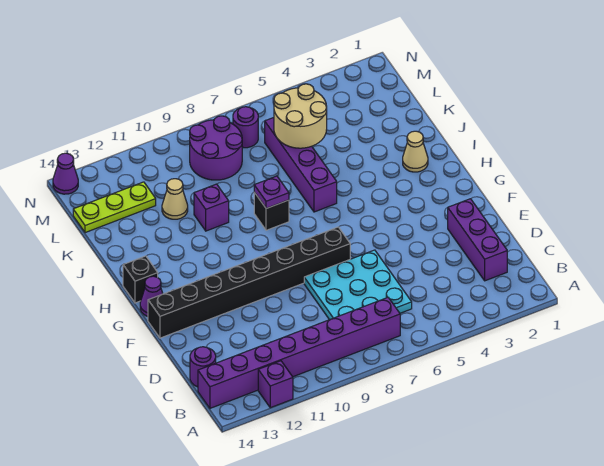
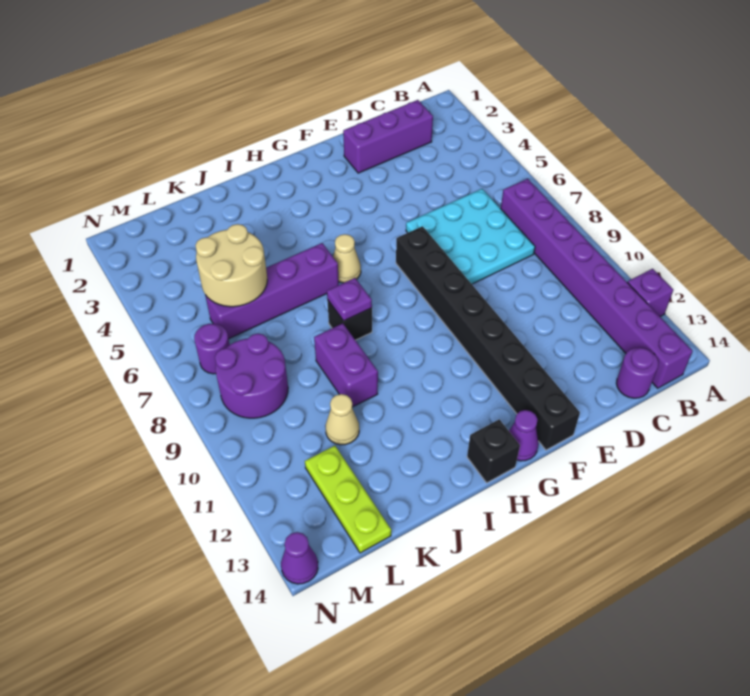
tan 1x1 cone [403,131,428,172] -> tan 1x1 cone moved to [333,234,361,283]
purple 1x1 brick [194,184,229,231] -> purple 1x2 brick [314,323,378,407]

